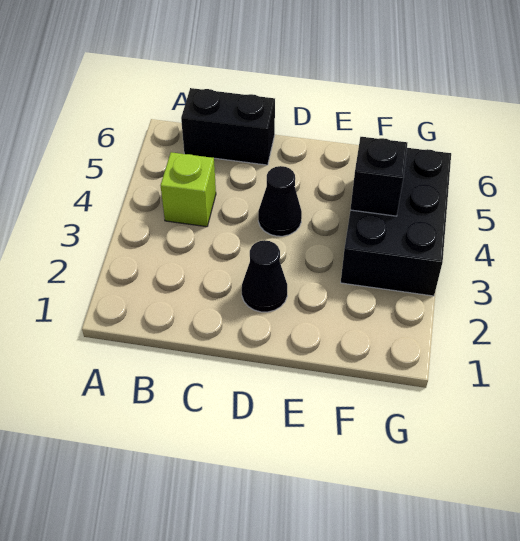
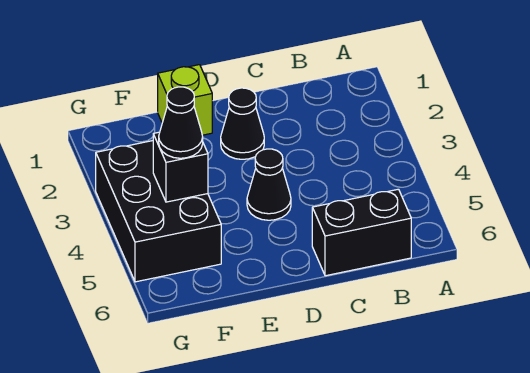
lime 1x1 brick [161,152,216,227] -> lime 1x1 brick moved to [158,65,212,135]
none -> black 1x1 cone [159,87,203,158]

